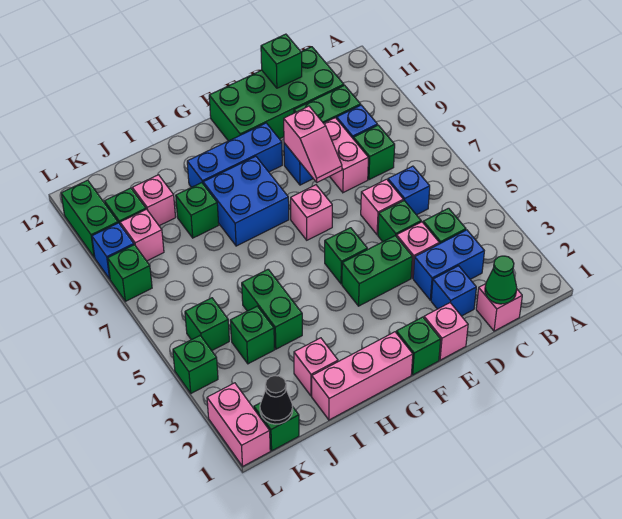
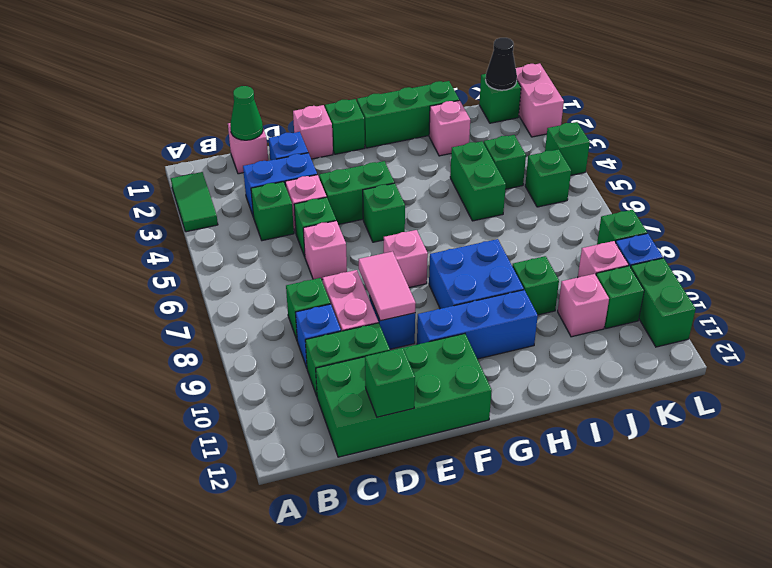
none -> green 1x2 tile [171,172,218,232]
blue 1x1 brick [388,166,430,215] -> none
pink 1x2 slope [284,106,342,182] -> pink 1x2 tile [359,251,416,321]
pink 1x3 brick [312,332,413,420] -> green 1x3 brick [357,81,459,148]

